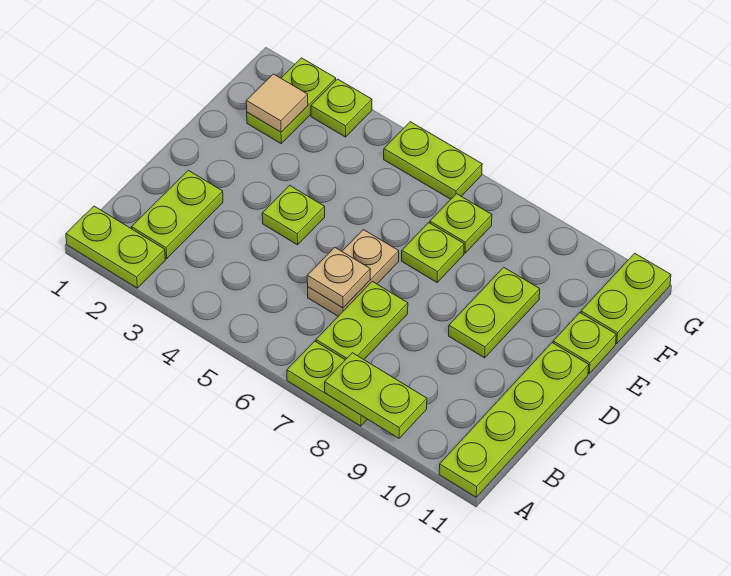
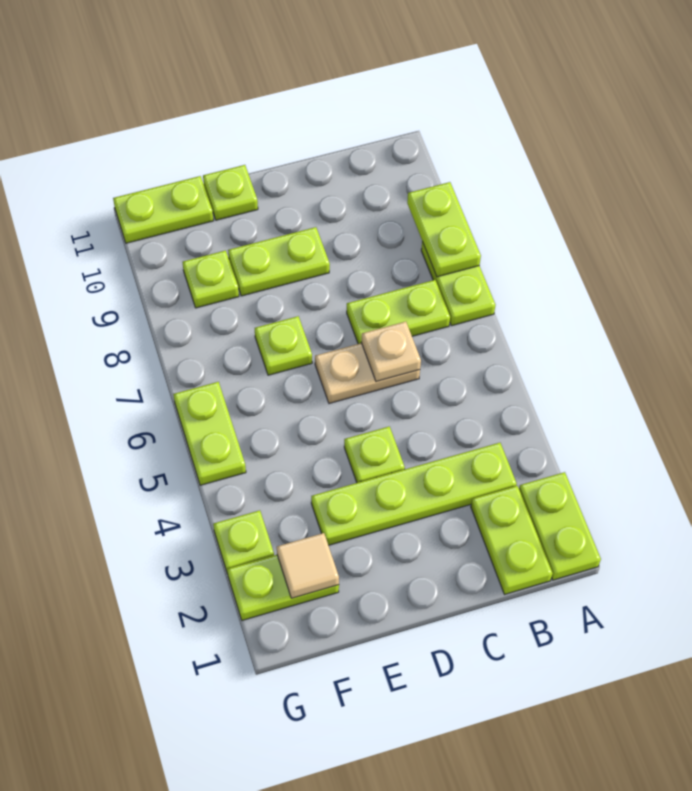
lime 1x4 plate [439,343,589,497] -> lime 1x4 plate moved to [311,443,517,545]
lime 1x2 plate [132,170,223,259] -> lime 1x2 plate turned to [471,486,553,594]
lime 1x1 plate [430,194,492,253] -> lime 1x1 plate moved to [183,250,239,308]

